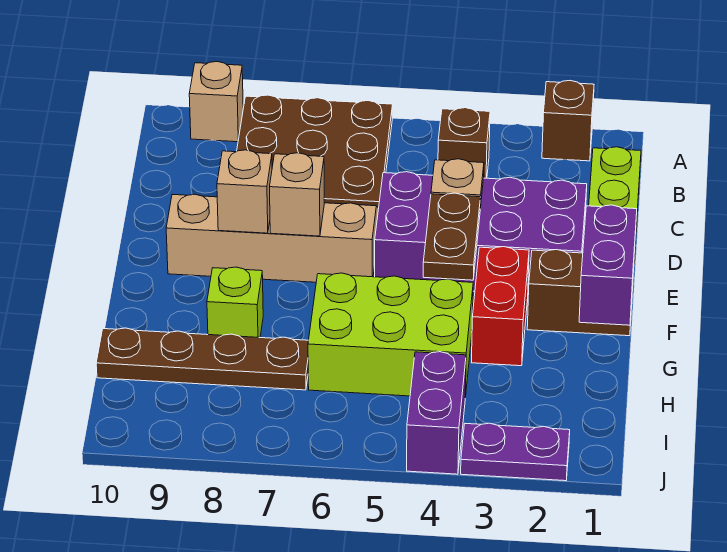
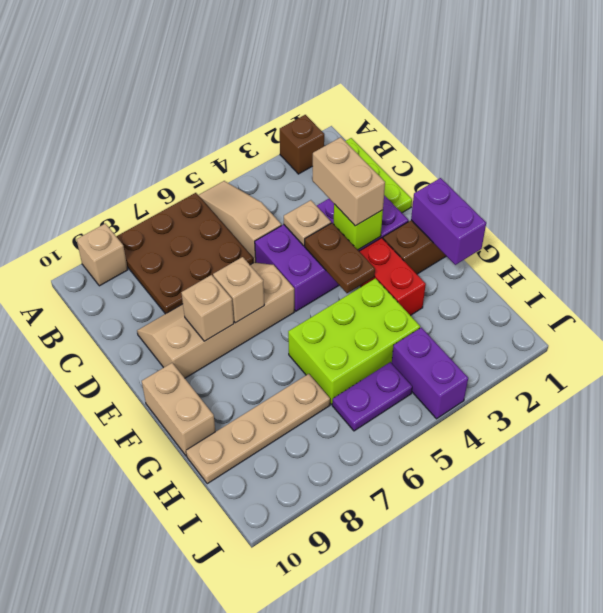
none -> tan 1x3 slope [198,181,281,263]
brown 1x1 brick [438,108,490,178] -> none
none -> tan 1x2 brick [313,137,385,226]
none -> tan 1x2 brick [142,363,216,456]
lime 1x1 brick [207,267,263,338] -> lime 1x1 brick moved to [334,204,383,250]
brown 1x4 plate [96,328,308,390] -> tan 1x4 plate [186,374,330,484]
purple 1x2 plate [461,423,570,481] -> purple 1x2 plate moved to [332,362,412,431]

